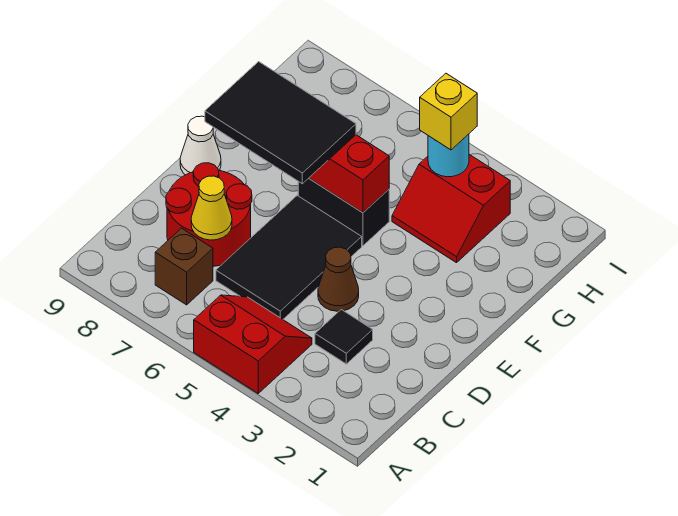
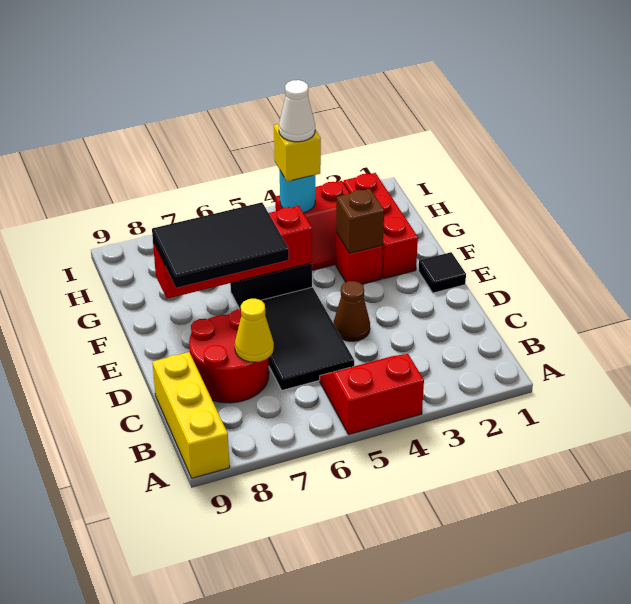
none -> yellow 1x3 brick [152,352,230,478]
brown 1x1 brick [155,228,213,305] -> brown 1x1 brick moved to [336,189,384,253]
black 1x1 tile [315,310,373,364] -> black 1x1 tile moved to [418,252,466,293]
white 1x1 cone [180,116,221,175] -> white 1x1 cone moved to [279,80,315,142]
none -> red 1x3 brick [344,173,418,279]
none -> red 1x1 brick [336,233,383,284]

